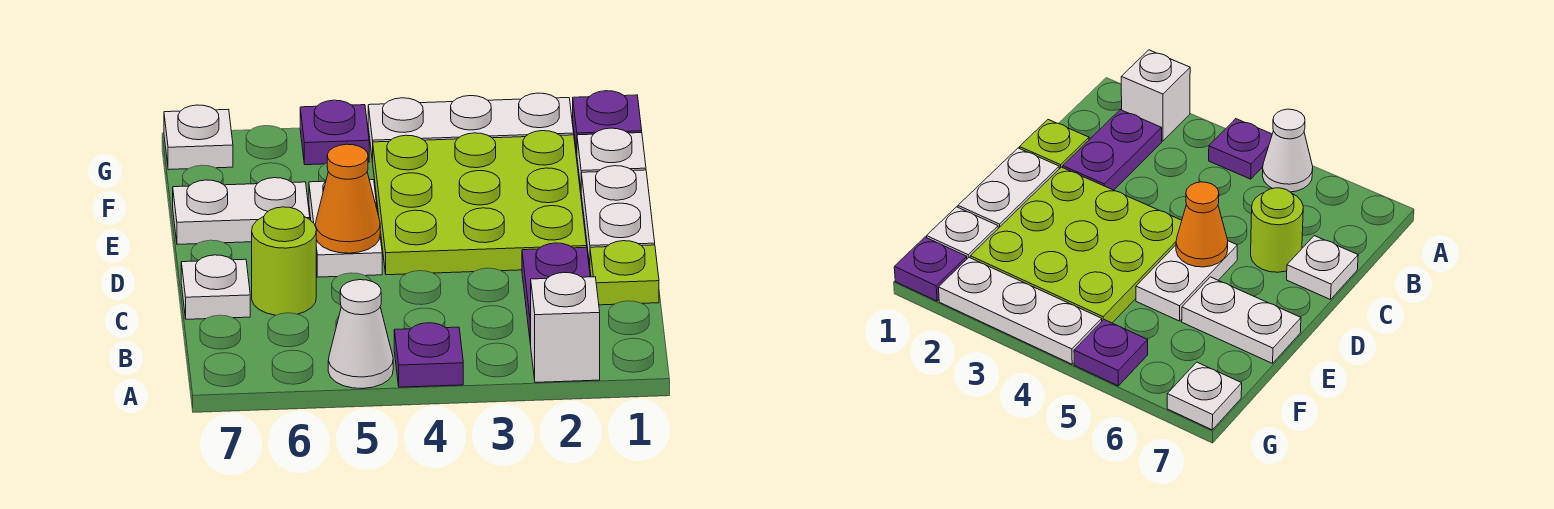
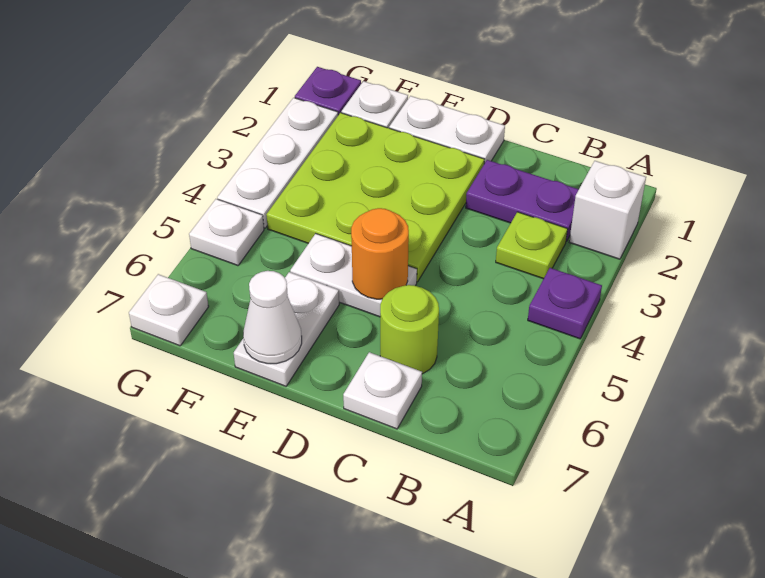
white 1x1 cone [328,280,393,389] -> white 1x1 cone moved to [243,271,302,364]
lime 1x1 plate [590,241,659,305] -> lime 1x1 plate moved to [496,212,568,279]
orange 1x1 cone [315,144,380,253] -> orange 1x1 round brick [351,208,409,299]
purple 1x1 plate [300,100,369,165] -> white 1x1 plate [189,199,264,266]

